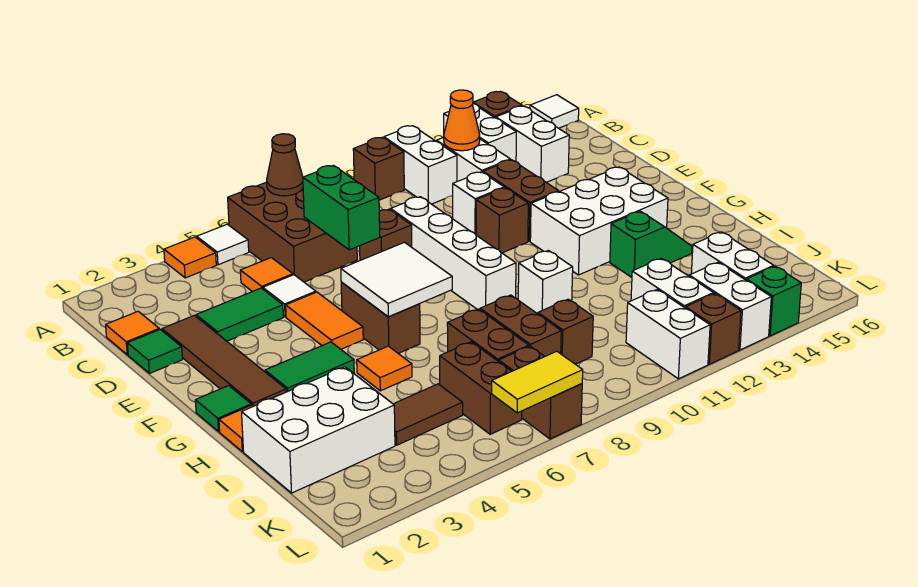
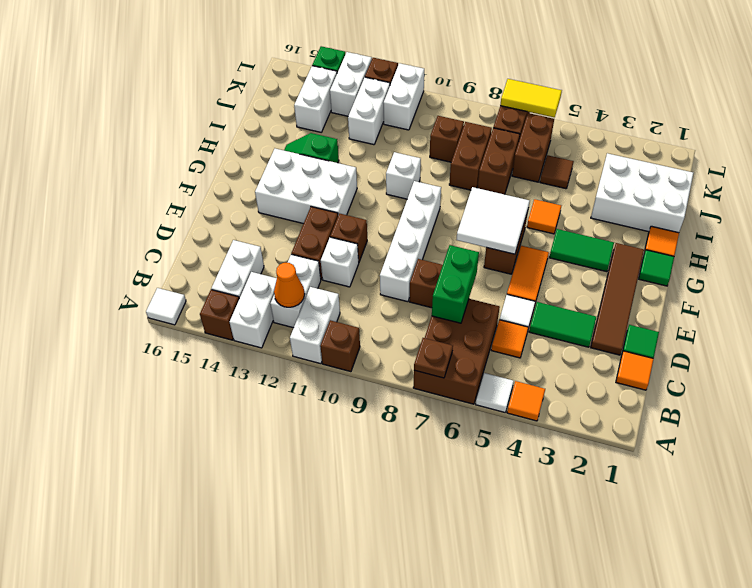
brown 1x1 cone [267,134,303,196] -> brown 1x1 plate [414,338,453,378]
brown 1x2 tile [394,384,463,445] -> brown 1x1 tile [540,155,574,189]

